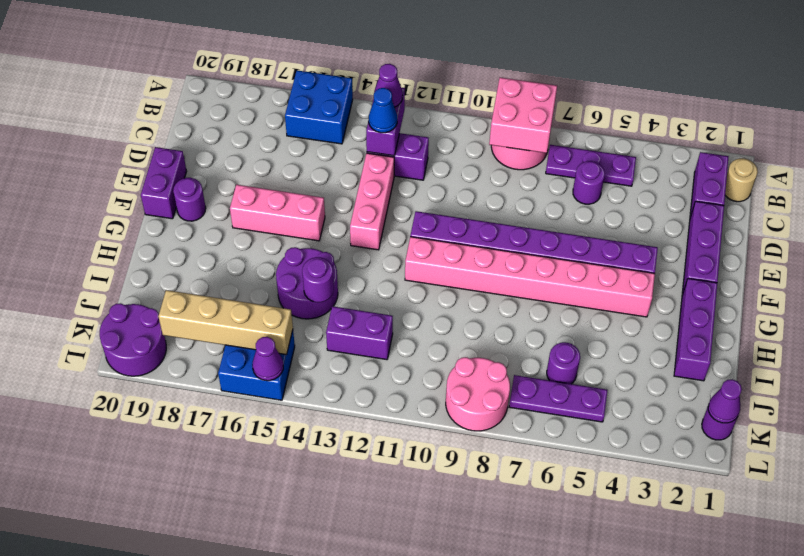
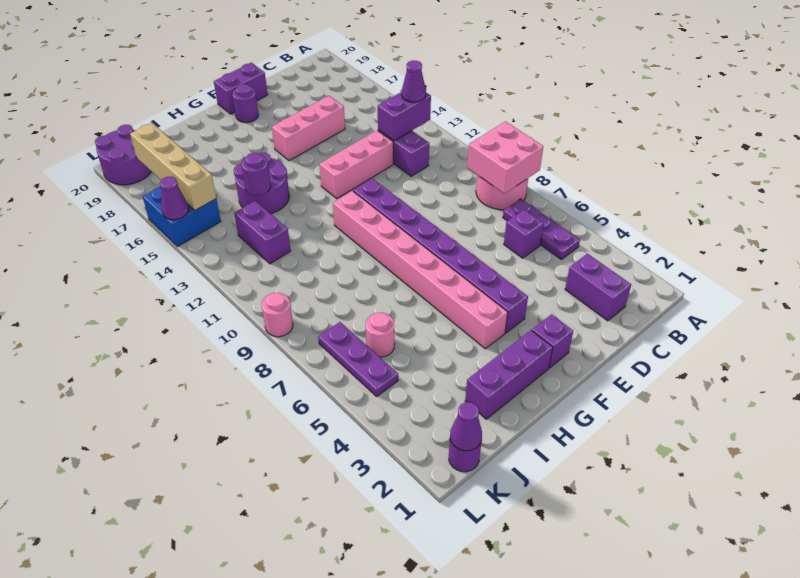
blue 2x2 brick [285,70,353,144] -> none
tan 1x1 round brick [725,158,758,202] -> none
purple 1x2 brick [690,152,728,218] -> purple 1x2 brick turned to [565,254,631,321]
purple 1x1 round brick [573,161,605,204] -> purple 1x1 brick [504,209,544,258]
blue 1x1 cone [369,88,397,133] -> none
purple 1x3 brick [682,201,724,294] -> purple 1x1 brick [532,314,573,368]
pink 1x3 brick [230,185,325,241] -> pink 1x3 brick turned to [272,96,345,161]
purple 1x1 round brick [547,342,580,384] -> pink 1x1 round brick [366,313,395,357]
pink 2x2 round brick [446,357,510,431] -> pink 1x1 round brick [262,293,293,337]

